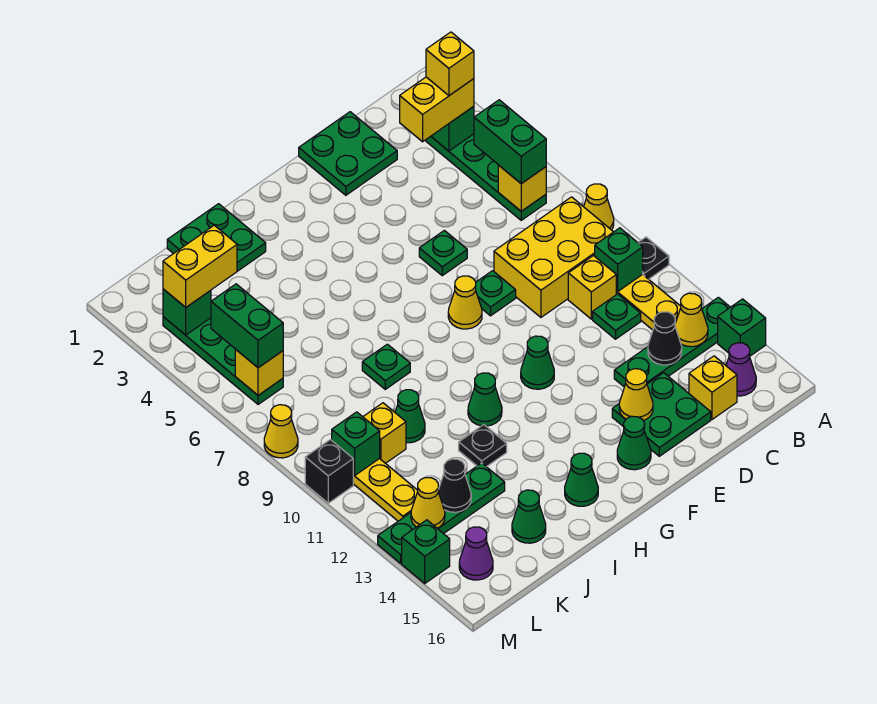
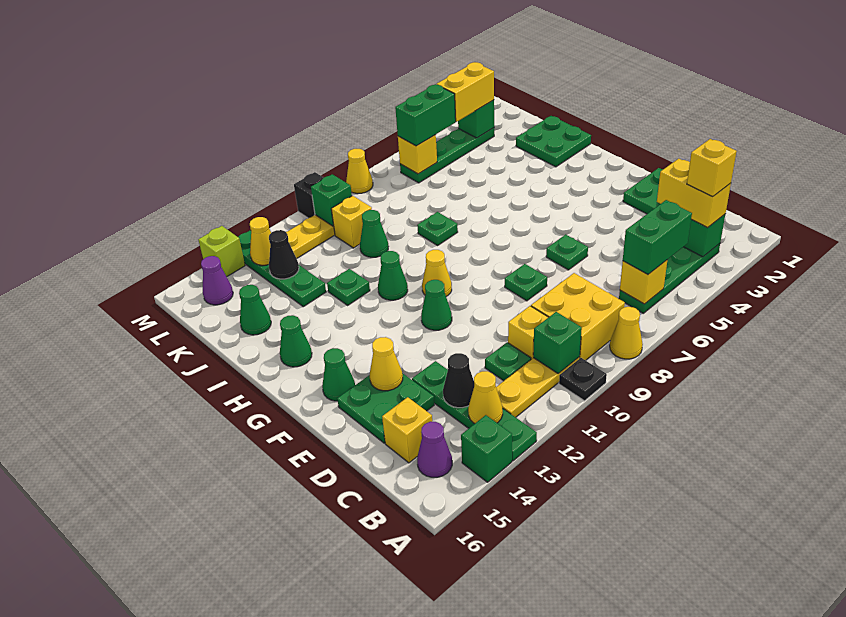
yellow 2x3 brick [494,197,613,317] -> yellow 2x2 brick [531,273,625,360]
yellow 1x1 cone [448,276,482,329] -> yellow 1x1 cone moved to [422,250,452,296]
black 1x1 plate [459,425,507,467] -> green 1x1 plate [327,269,370,305]
yellow 1x2 brick [163,225,237,307] -> yellow 1x2 brick turned to [437,62,494,122]
green 1x1 brick [402,520,450,583] -> lime 1x1 brick [198,226,245,277]

